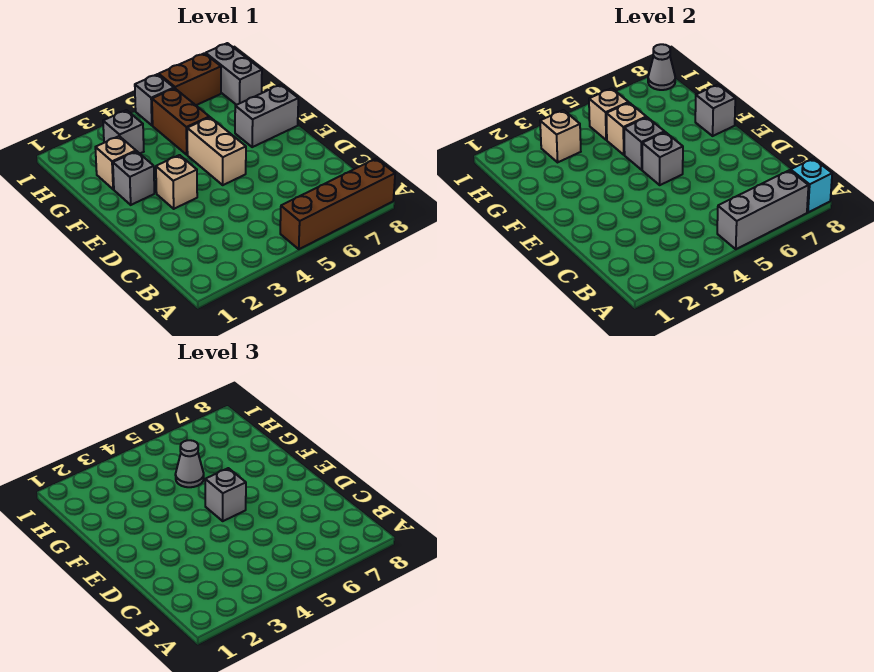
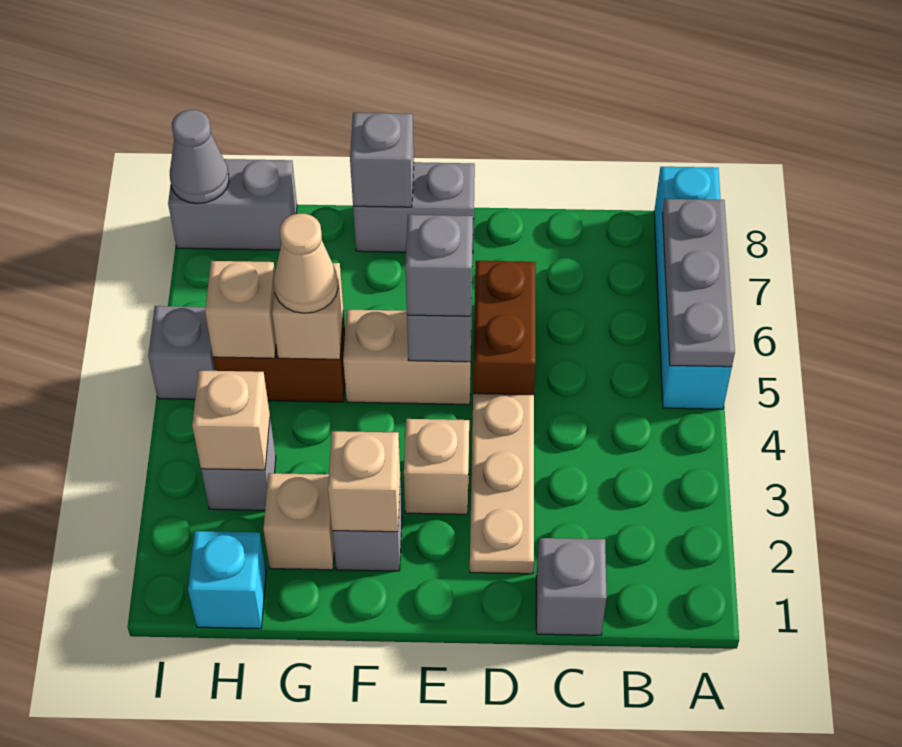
brown 1x4 brick [280,159,395,249] -> cyan 1x4 brick [654,167,732,409]
grey 1x3 brick [717,170,809,249] -> grey 1x3 plate [663,199,735,367]
cyan 1x1 brick [791,159,832,212] -> cyan 1x1 brick moved to [188,531,266,629]
none -> tan 1x3 plate [470,394,534,574]
none -> tan 1x1 brick [328,431,400,532]
grey 1x1 brick [624,117,665,170] -> grey 1x1 brick moved to [536,538,607,635]
grey 1x2 brick [235,85,298,147] -> grey 1x2 brick turned to [353,162,475,253]
grey 1x1 cone [175,440,204,487] -> tan 1x1 cone [274,214,338,313]
brown 1x2 brick [159,53,221,105] -> brown 1x2 brick moved to [473,261,536,395]

